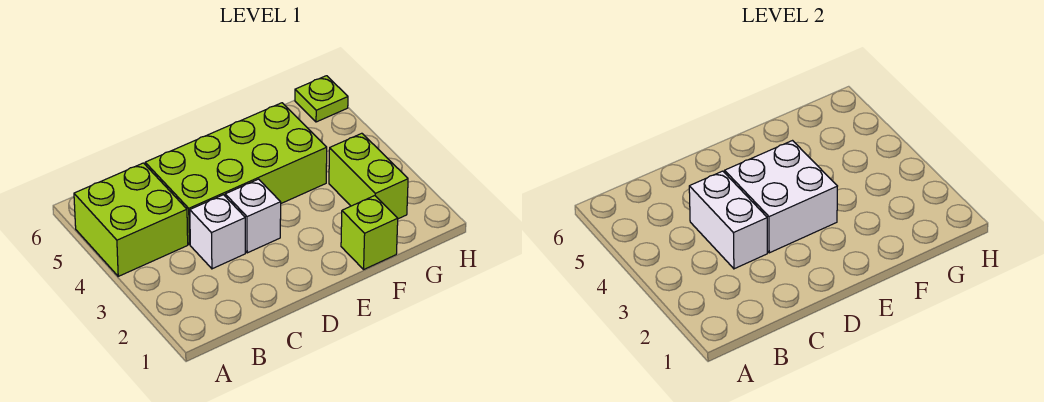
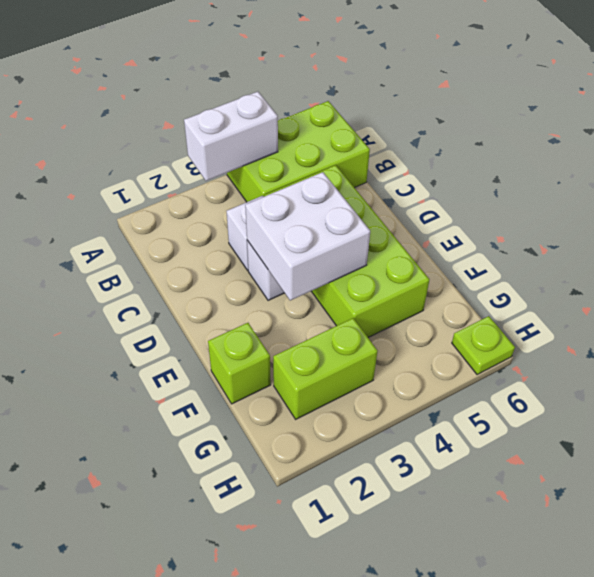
lime 2x2 brick [74,163,188,276] -> lime 2x3 brick [227,101,370,202]
white 1x2 brick [689,171,767,269] -> white 1x2 brick moved to [184,92,278,181]

